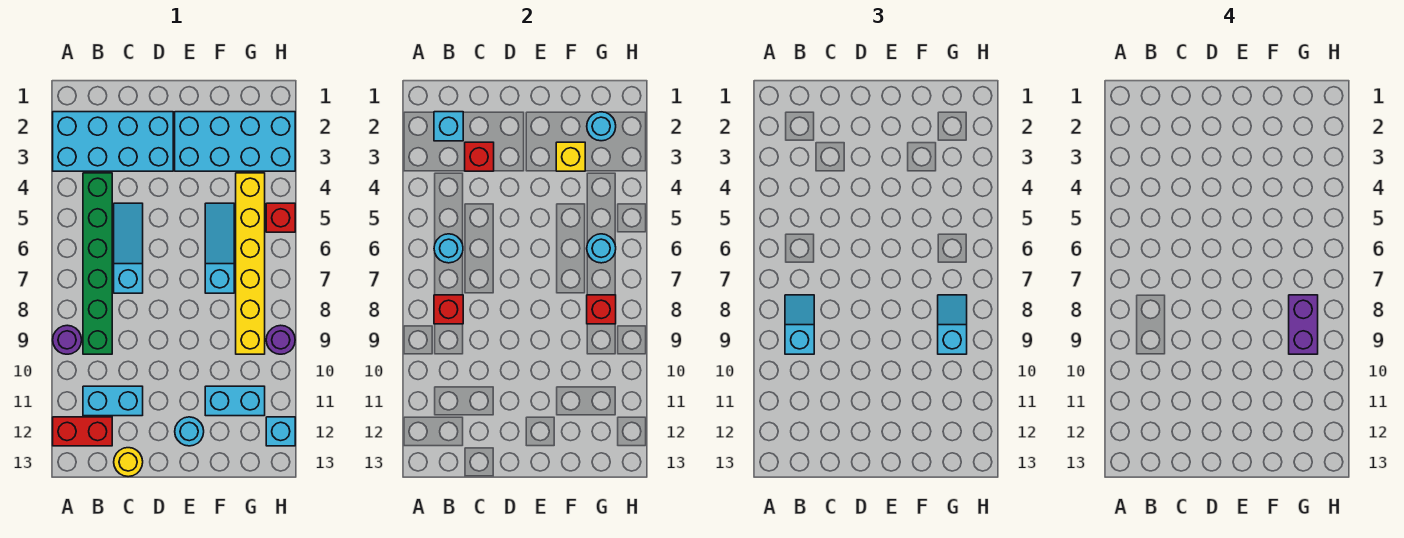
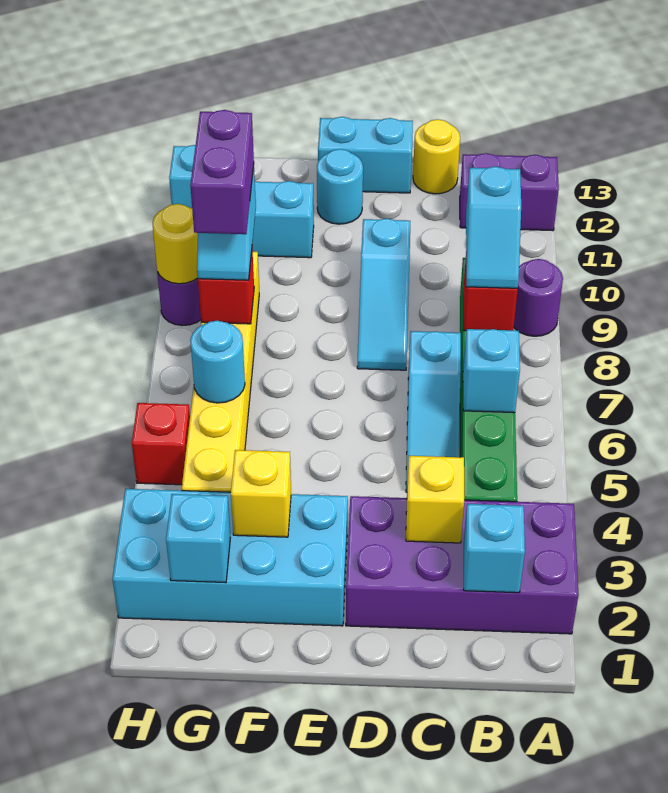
cyan 2x4 brick [53,112,173,171] -> purple 2x4 brick [346,496,579,634]
red 1x2 brick [53,417,112,446] -> purple 1x2 brick [460,153,559,231]
cyan 1x1 round brick [434,234,463,263] -> cyan 1x1 brick [463,329,520,413]
cyan 1x2 brick [83,386,143,416] -> cyan 1x2 brick moved to [318,117,413,193]
red 1x1 brick [465,142,494,171] -> yellow 1x1 brick [406,456,464,543]
cyan 1x3 slope [205,203,234,293] -> cyan 1x3 slope moved to [357,218,410,370]
cyan 1x1 round brick [587,112,616,141] -> cyan 1x1 brick [166,494,230,583]
none -> yellow 1x1 round brick [152,204,198,284]

